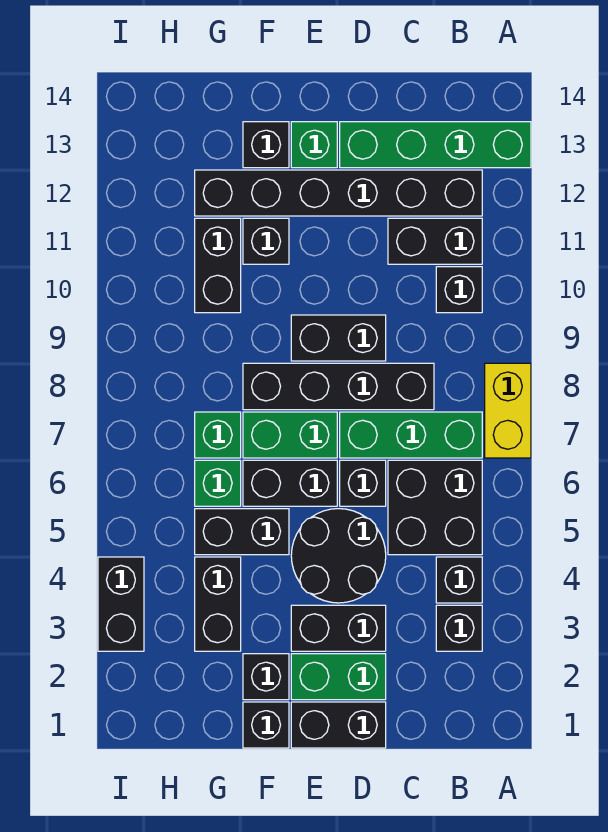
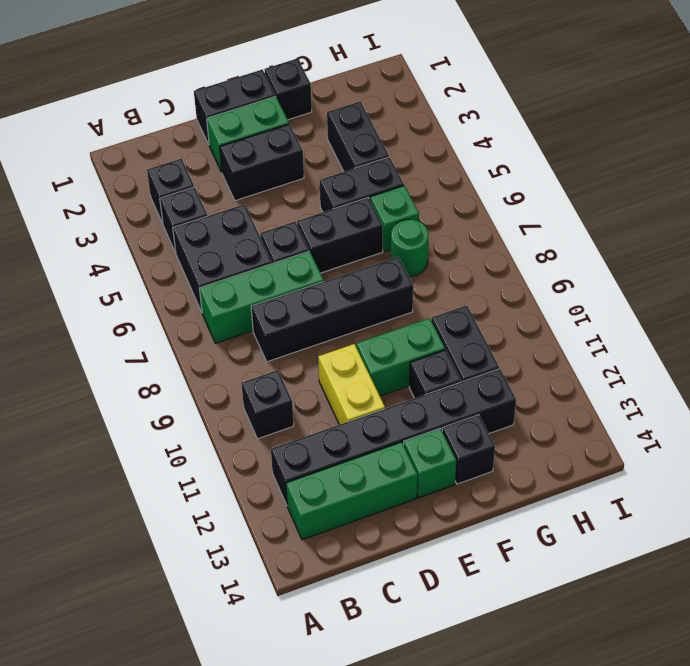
yellow 1x2 brick [485,363,531,458] -> yellow 1x2 brick moved to [318,344,385,425]
green 1x4 brick [340,122,531,168] -> green 1x3 brick [286,442,417,540]
black 1x2 brick [388,218,482,264] -> none
black 2x2 round brick [291,509,386,603] -> none
black 1x2 brick [291,315,386,361] -> none
green 1x2 brick [243,412,337,458] -> green 1x2 brick moved to [356,318,445,396]
black 1x1 brick [243,654,289,700] -> none
green 1x1 brick [195,412,241,458] -> green 1x1 round brick [391,219,429,277]
black 1x2 brick [98,557,144,651] -> none

